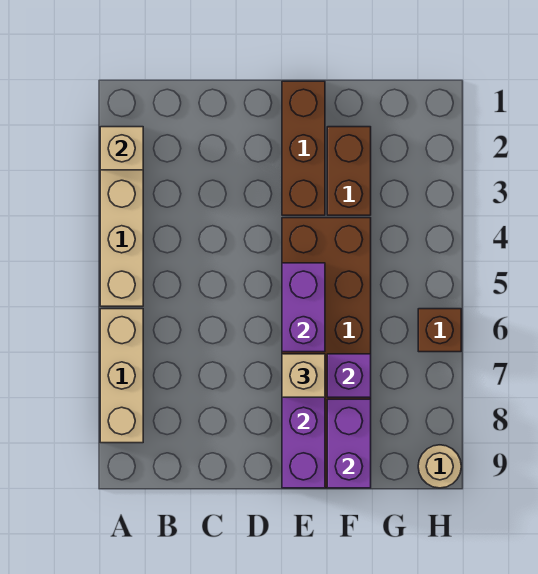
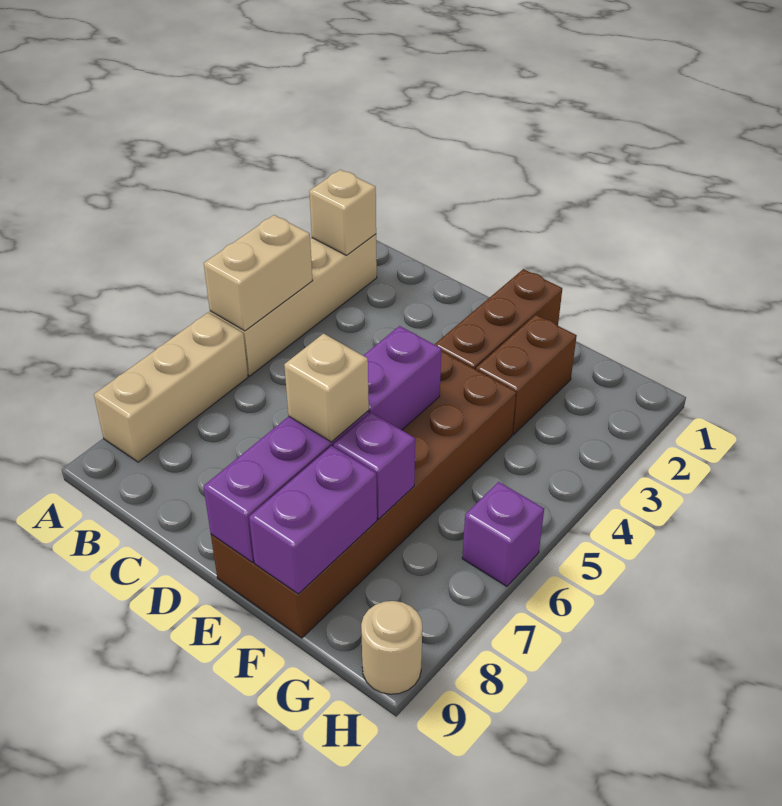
none -> tan 1x2 brick [204,215,312,331]
brown 1x1 brick [418,309,461,352] -> purple 1x1 brick [462,482,544,586]

